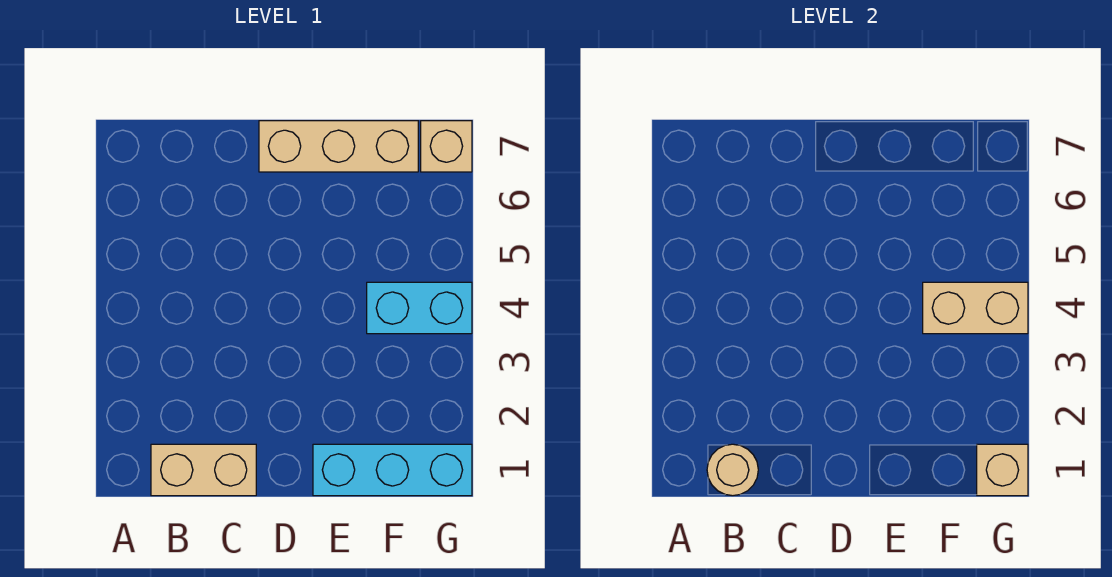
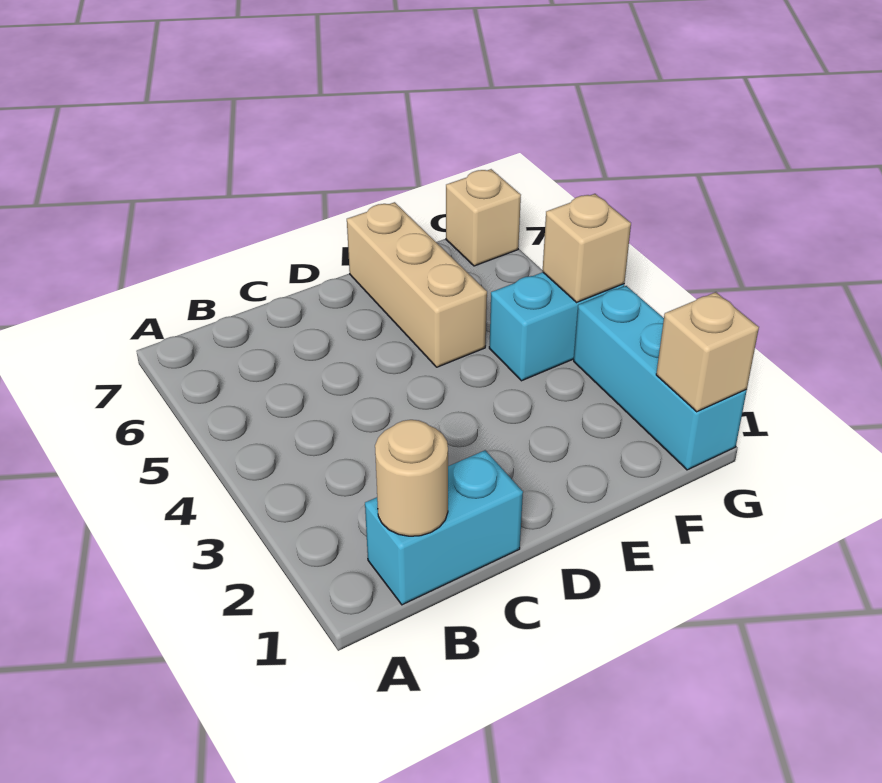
tan 1x2 brick [151,444,256,496] -> cyan 1x2 brick [365,450,523,605]
tan 1x3 brick [259,121,418,172] -> tan 1x3 brick turned to [347,202,487,367]
cyan 1x3 brick [313,444,472,496] -> cyan 1x3 brick turned to [574,286,747,470]
tan 1x2 brick [923,282,1028,334] -> tan 1x1 brick [543,194,631,302]

